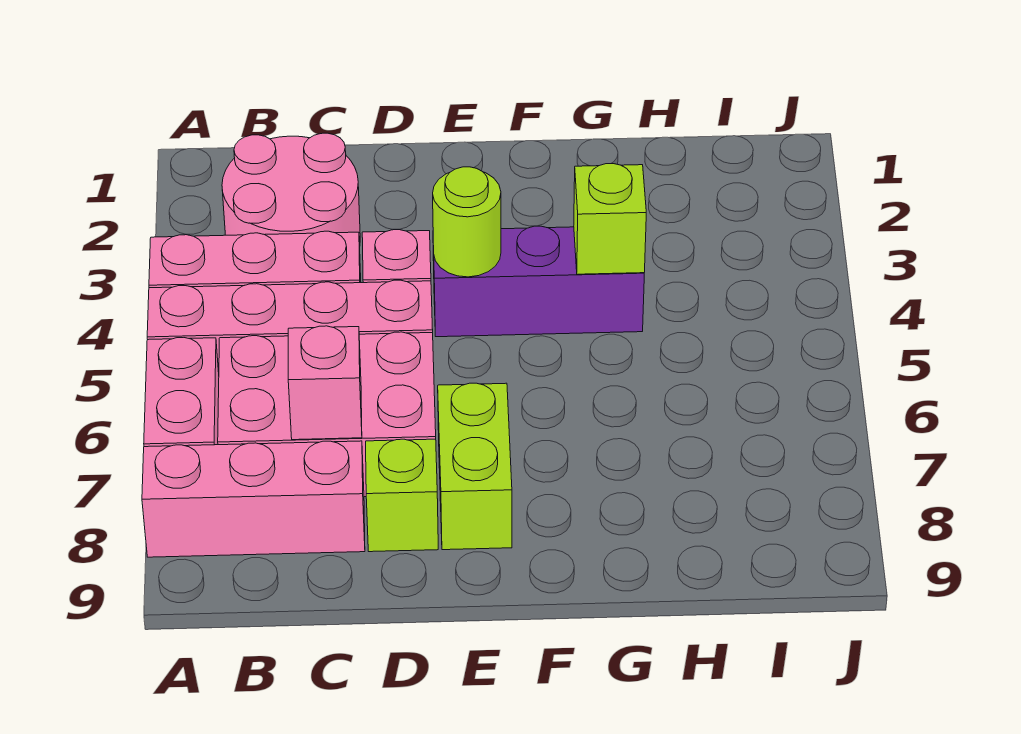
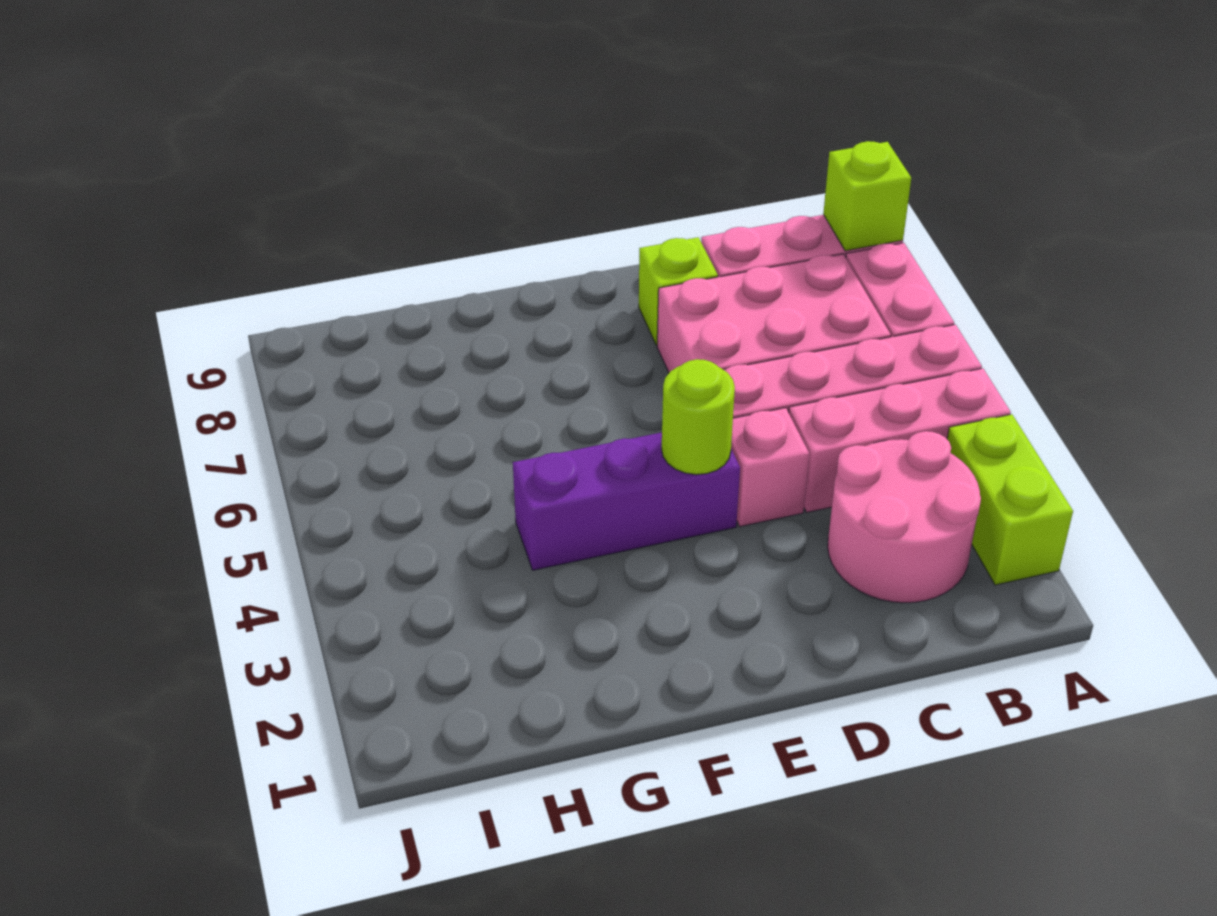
pink 1x1 brick [288,326,362,440] -> none
lime 1x2 brick [438,383,512,550] -> lime 1x2 brick moved to [947,414,1073,585]
lime 1x1 brick [574,164,646,274] -> lime 1x1 brick moved to [823,141,911,251]

